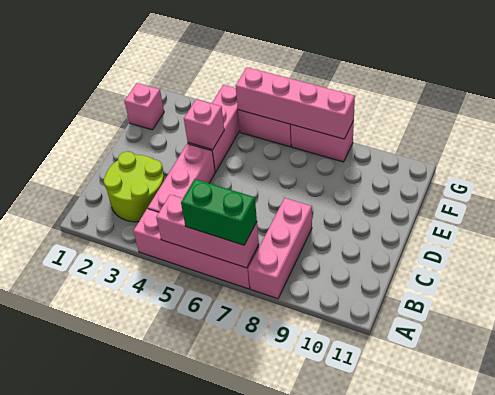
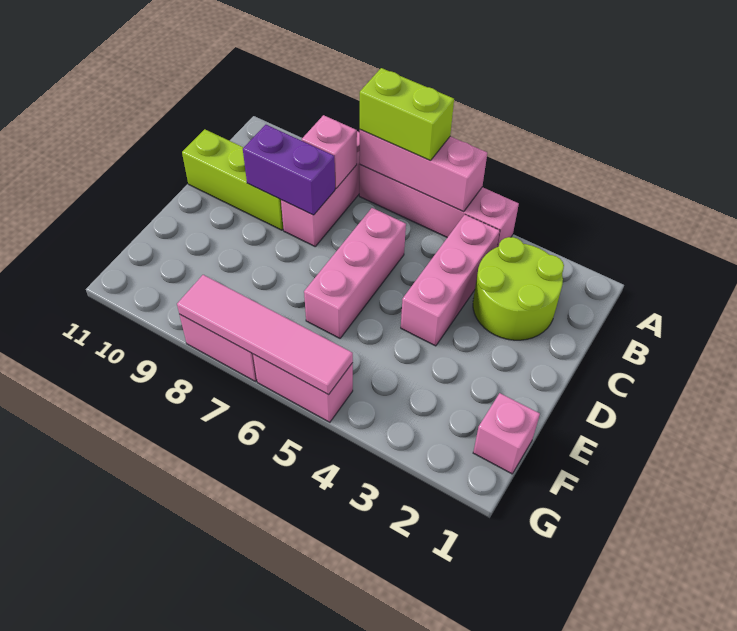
green 1x2 brick [181,179,257,245] -> lime 1x2 brick [360,68,454,161]
none -> purple 1x2 brick [243,125,335,215]
none -> lime 1x3 brick [182,129,283,230]
pink 1x3 brick [188,85,240,172] -> pink 1x3 brick moved to [304,208,406,338]
pink 1x1 brick [184,99,224,150] -> pink 1x1 brick moved to [302,115,357,188]
pink 1x4 brick [236,67,355,139] -> pink 1x4 tile [177,275,353,395]

